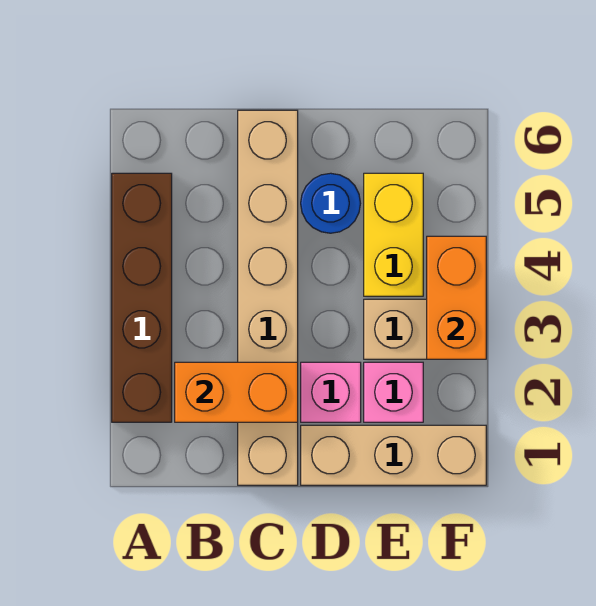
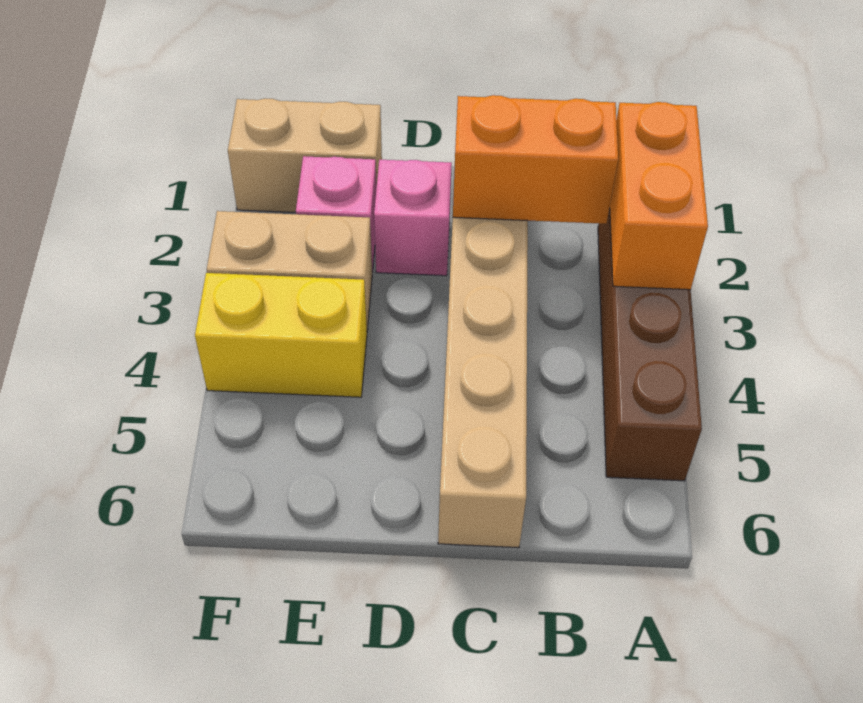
tan 1x3 brick [301,425,486,485] -> tan 1x2 brick [228,98,382,212]
blue 1x1 round brick [301,173,360,233] -> none
yellow 1x2 brick [364,173,423,296] -> yellow 1x2 brick turned to [195,273,367,397]
orange 1x2 brick [427,236,486,359] -> orange 1x2 brick moved to [610,102,708,290]

